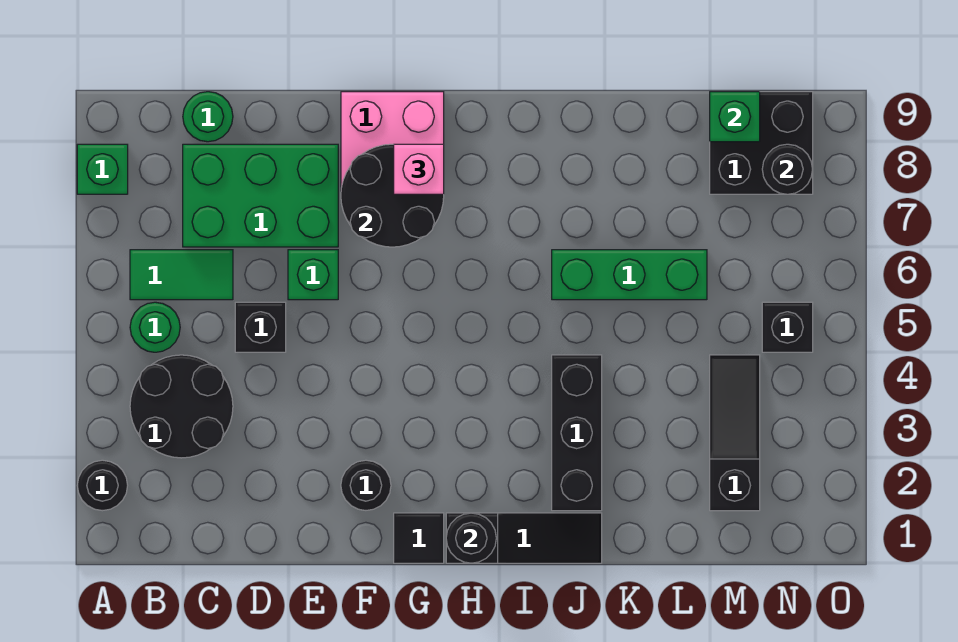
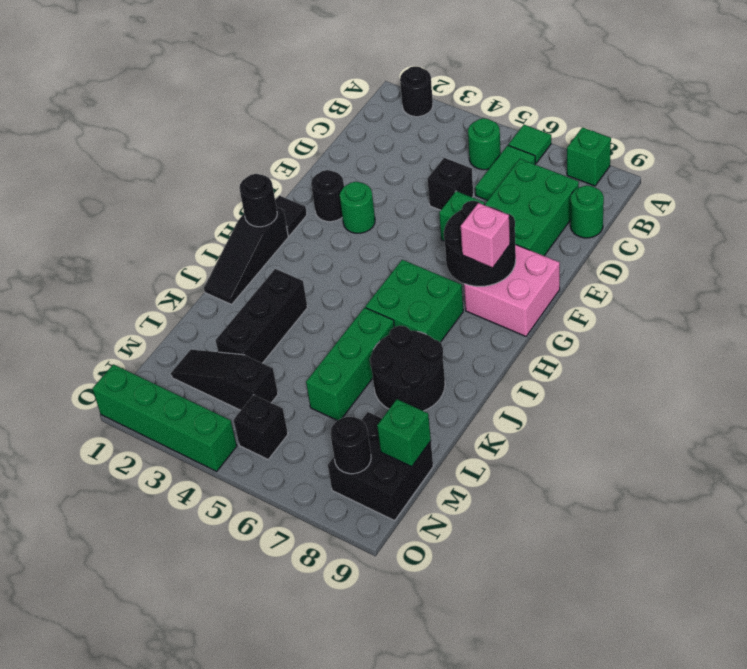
none -> green 1x1 tile [508,125,551,163]
black 2x2 round brick [130,355,233,458] -> black 2x2 round brick moved to [370,326,445,411]
none -> green 1x1 round brick [340,182,375,233]
none -> green 2x2 brick [365,260,463,342]
black 1x3 brick [552,355,602,511] -> black 1x3 brick turned to [216,269,307,363]
black 1x3 slope [710,355,760,511] -> black 1x3 slope turned to [171,350,278,410]
none -> green 1x4 brick [92,364,237,471]

